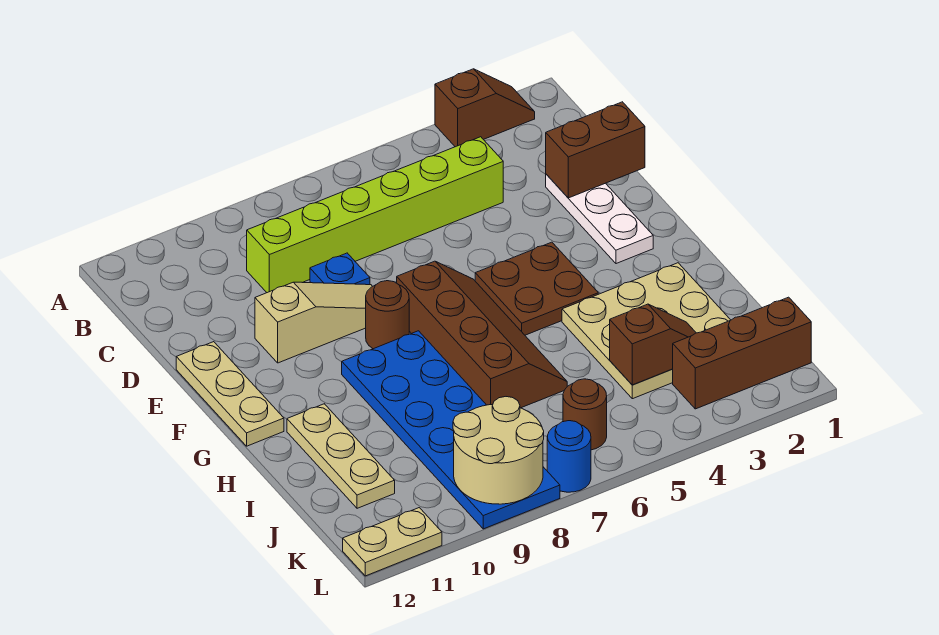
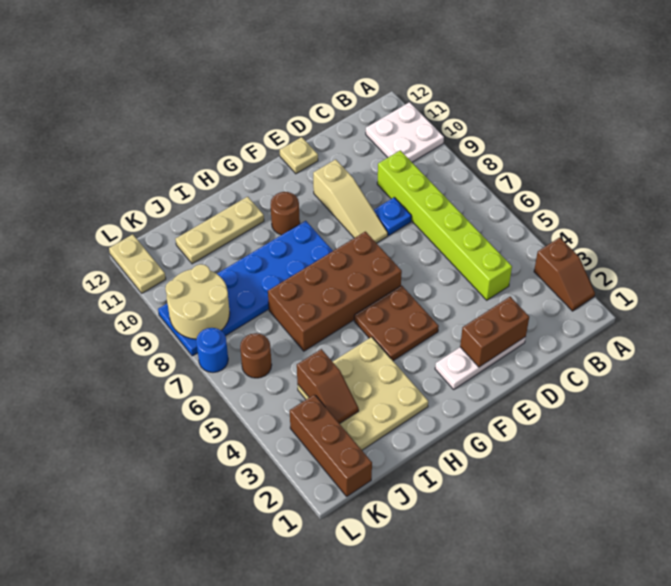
none -> white 2x2 plate [366,102,444,162]
brown 1x2 brick [546,102,645,198] -> brown 1x2 brick turned to [460,297,529,367]
tan 1x3 plate [176,342,284,446] -> tan 1x1 plate [280,137,318,174]
brown 2x4 slope [397,261,567,408] -> brown 2x4 brick [268,232,402,351]
brown 1x1 round brick [366,281,409,349] -> brown 1x1 round brick moved to [271,192,300,235]

